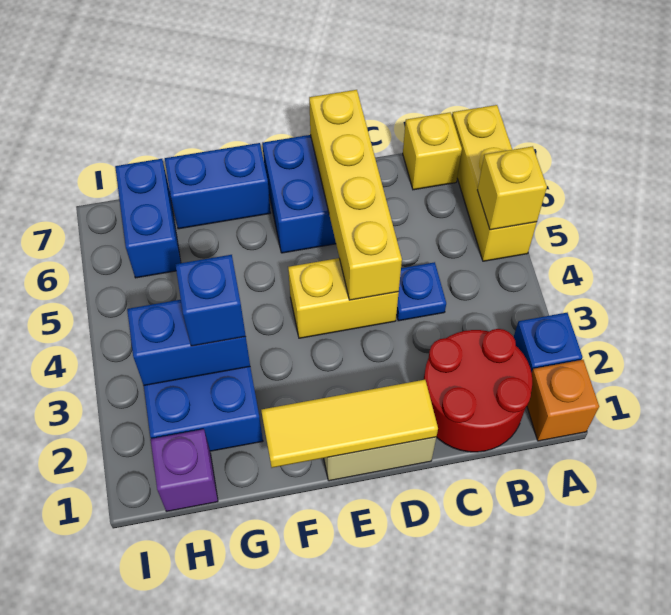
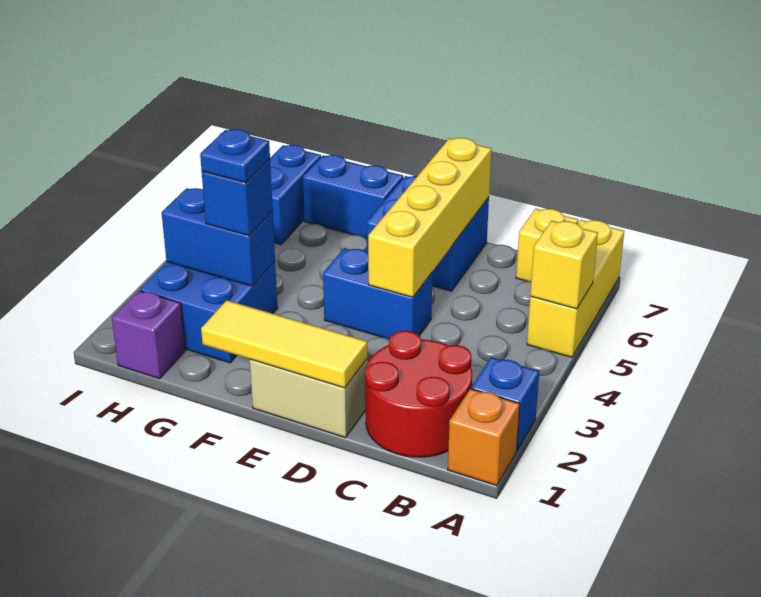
blue 1x1 plate [396,262,446,321] -> blue 1x1 plate moved to [200,129,270,183]
yellow 1x2 brick [288,258,399,338] -> blue 1x2 brick [323,248,433,339]

